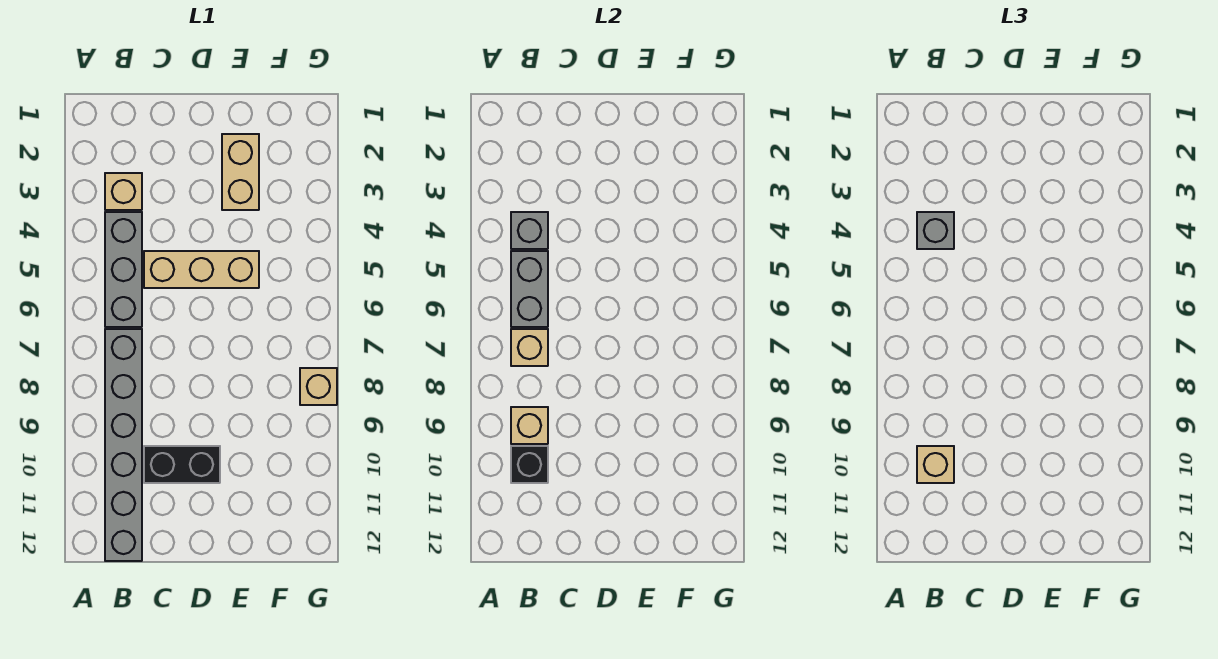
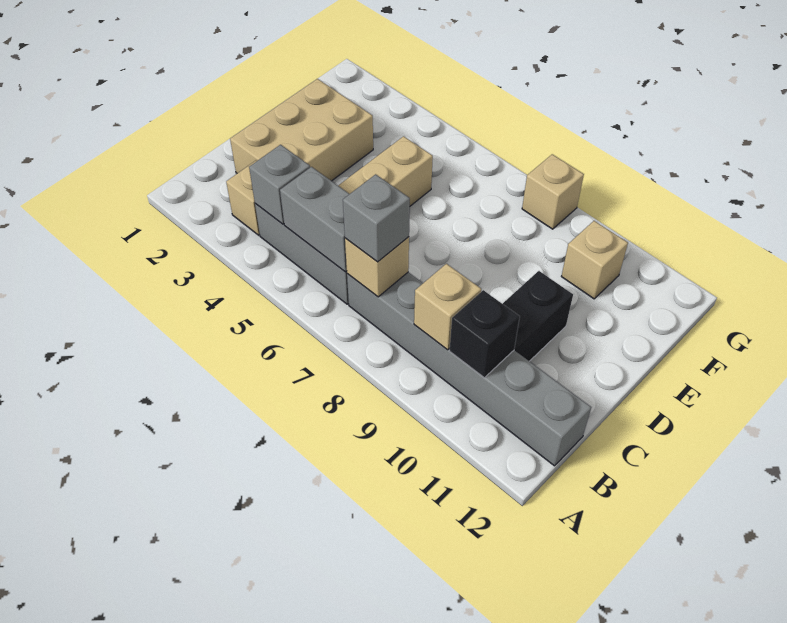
grey 1x1 brick [917,212,954,249] -> grey 1x1 brick moved to [343,174,410,262]
tan 1x1 brick [917,446,954,483] -> tan 1x1 brick moved to [561,221,628,299]
tan 1x2 brick [222,134,259,210] -> tan 2x3 brick [230,79,373,181]

